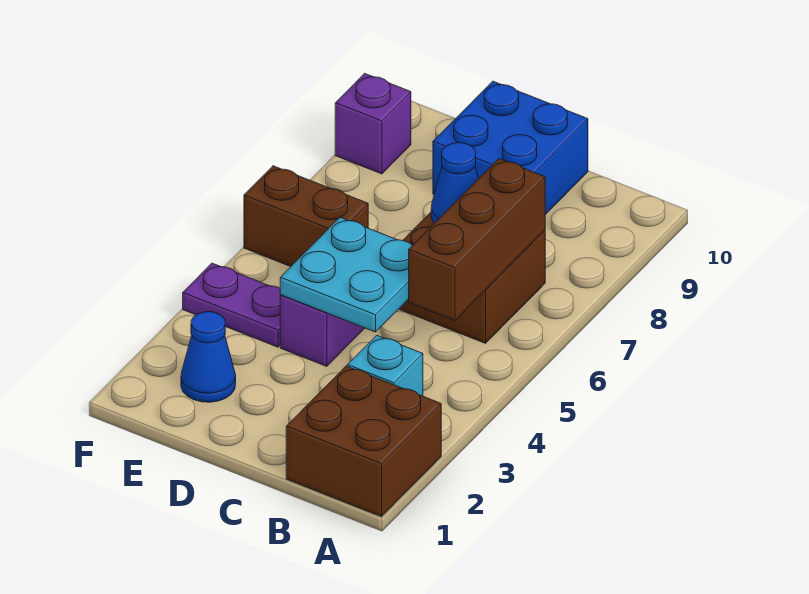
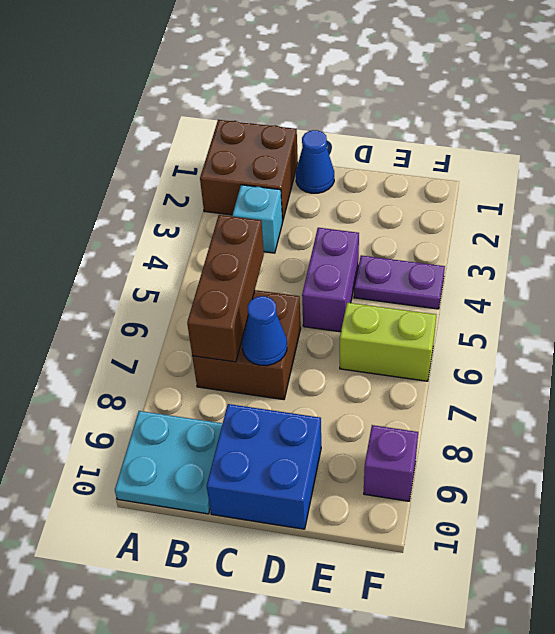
cyan 2x2 plate [280,217,412,332] -> cyan 2x2 plate moved to [115,411,223,514]
blue 1x1 cone [181,312,236,402] -> blue 1x1 cone moved to [296,130,334,193]
brown 1x2 brick [244,166,368,267] -> lime 1x2 brick [340,303,436,381]

